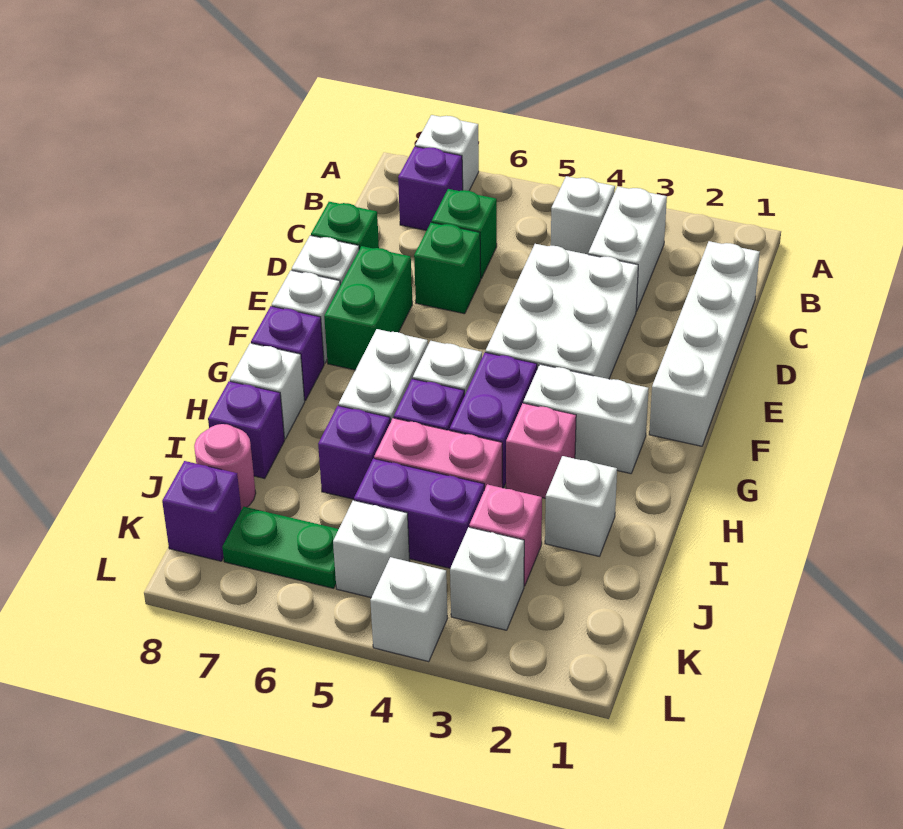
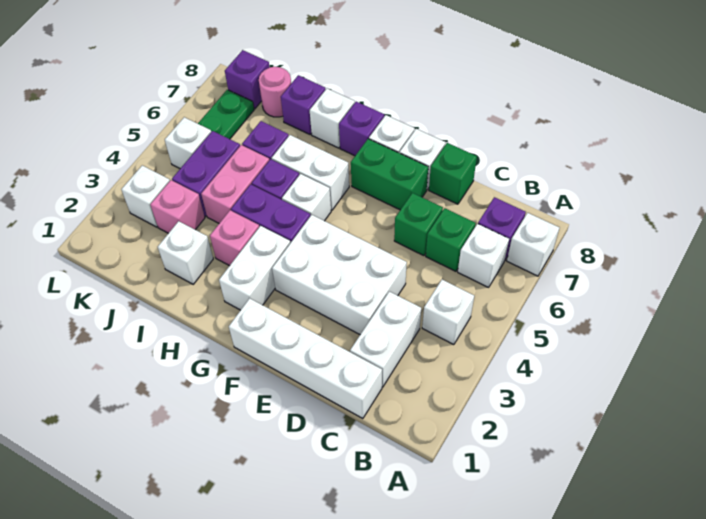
white 1x2 brick [588,187,667,311] -> white 1x2 brick turned to [350,291,421,387]
white 1x1 brick [370,557,448,662] -> white 1x1 brick moved to [458,224,509,287]

